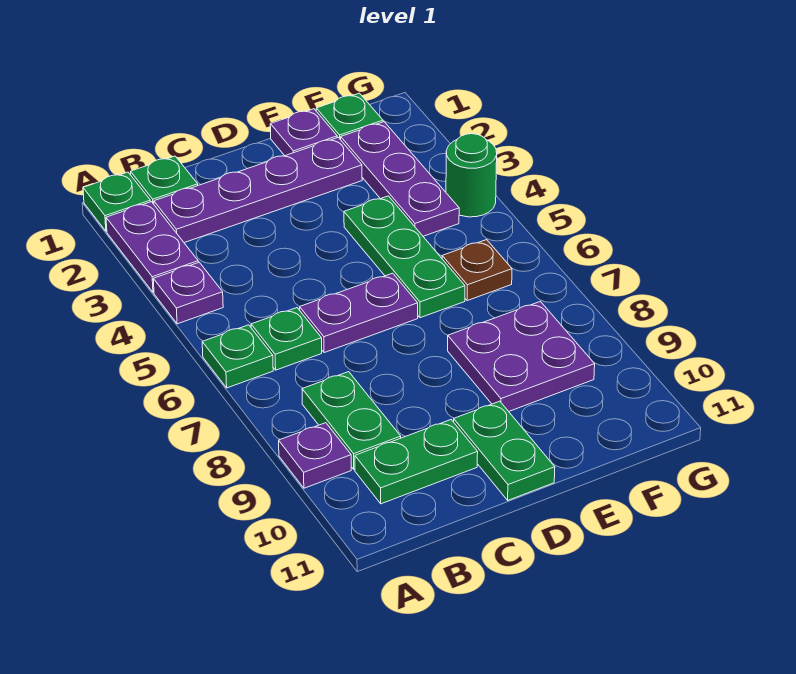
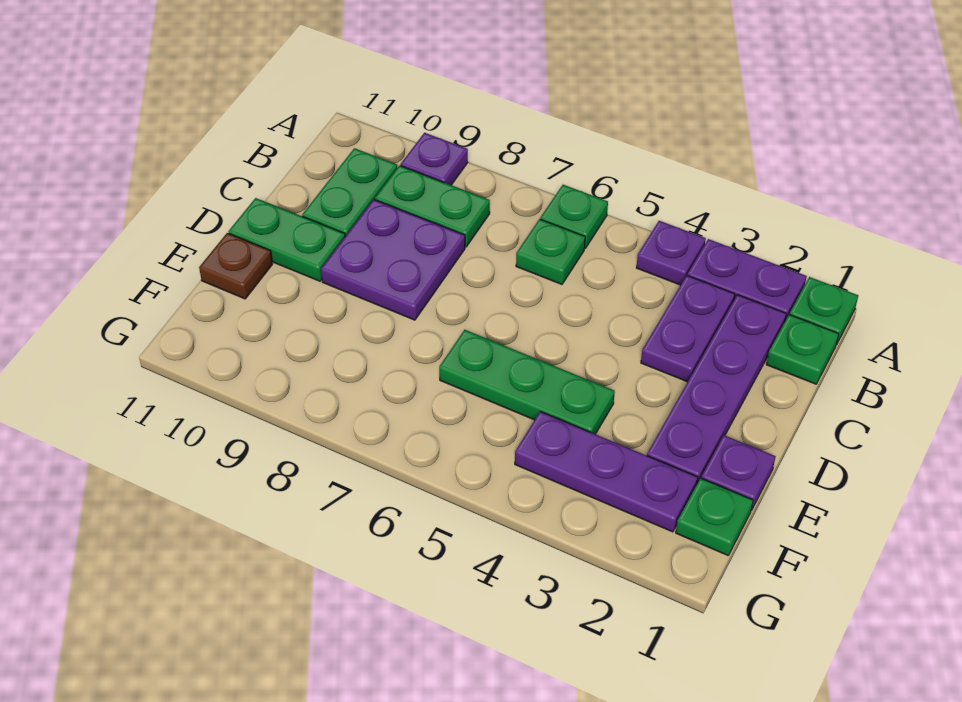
purple 1x2 plate [300,273,418,353] -> purple 1x2 plate moved to [641,276,735,382]
purple 2x2 plate [448,301,595,411] -> purple 2x2 plate moved to [321,200,465,320]
brown 1x1 plate [442,240,512,301] -> brown 1x1 plate moved to [199,233,272,299]
green 1x1 round brick [446,134,497,217] -> none

